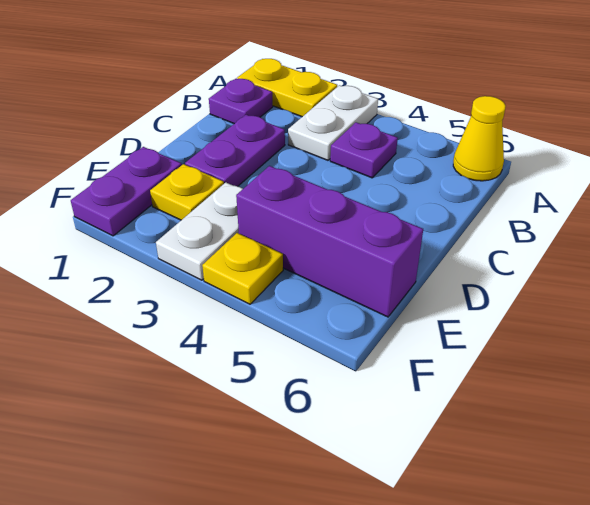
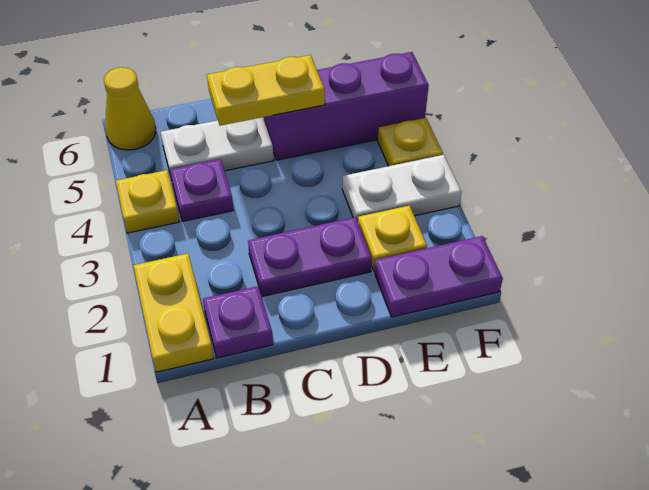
white 1x2 plate [288,85,378,160] -> white 1x2 plate moved to [161,117,274,179]
none -> yellow 1x1 plate [116,170,179,233]
none -> yellow 1x2 plate [207,55,325,126]
purple 1x3 brick [236,166,423,317] -> purple 1x3 brick turned to [264,52,429,160]

